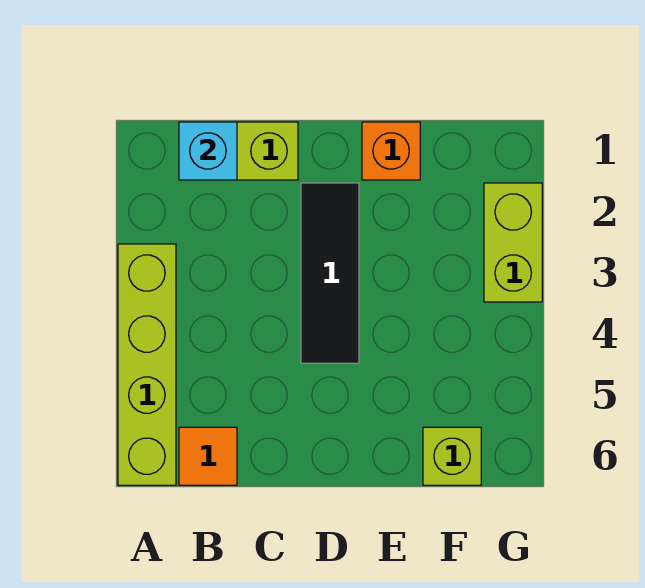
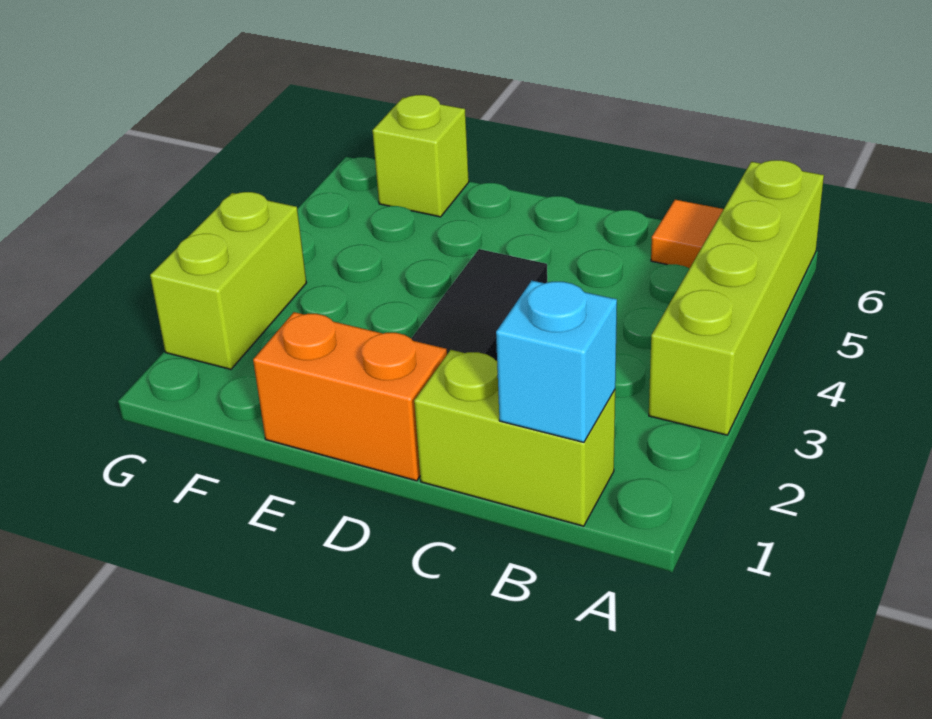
orange 1x1 brick [362,122,420,180] -> orange 1x2 brick [253,312,447,481]

